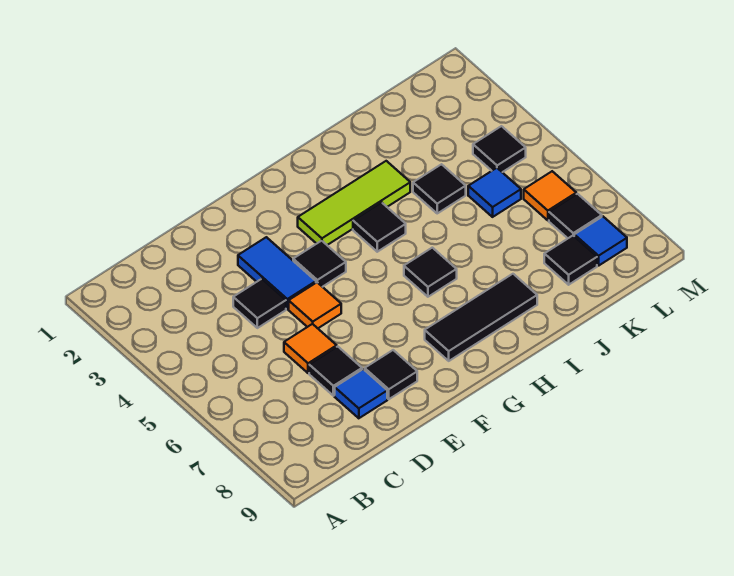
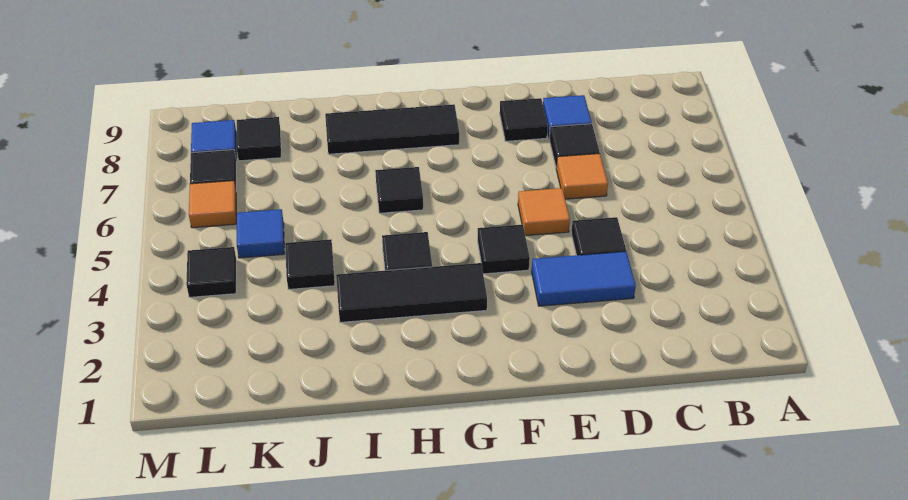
blue 1x2 tile [238,237,316,309] -> blue 1x2 tile turned to [532,251,636,306]
lime 1x3 tile [298,161,410,245] -> black 1x3 tile [336,263,487,322]

